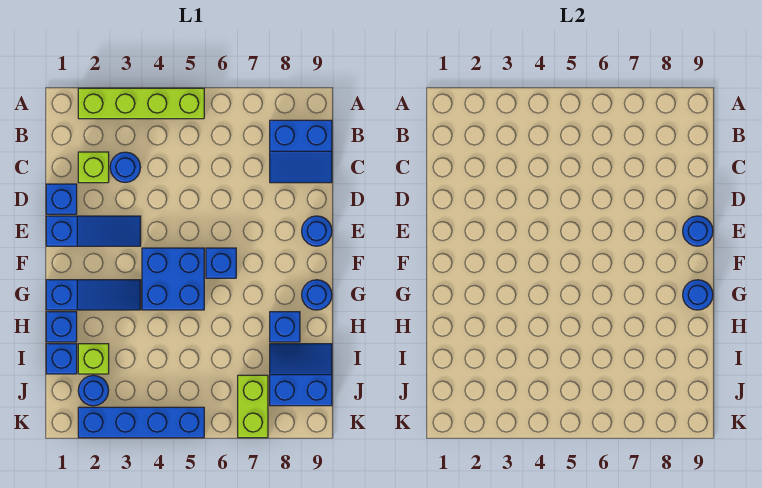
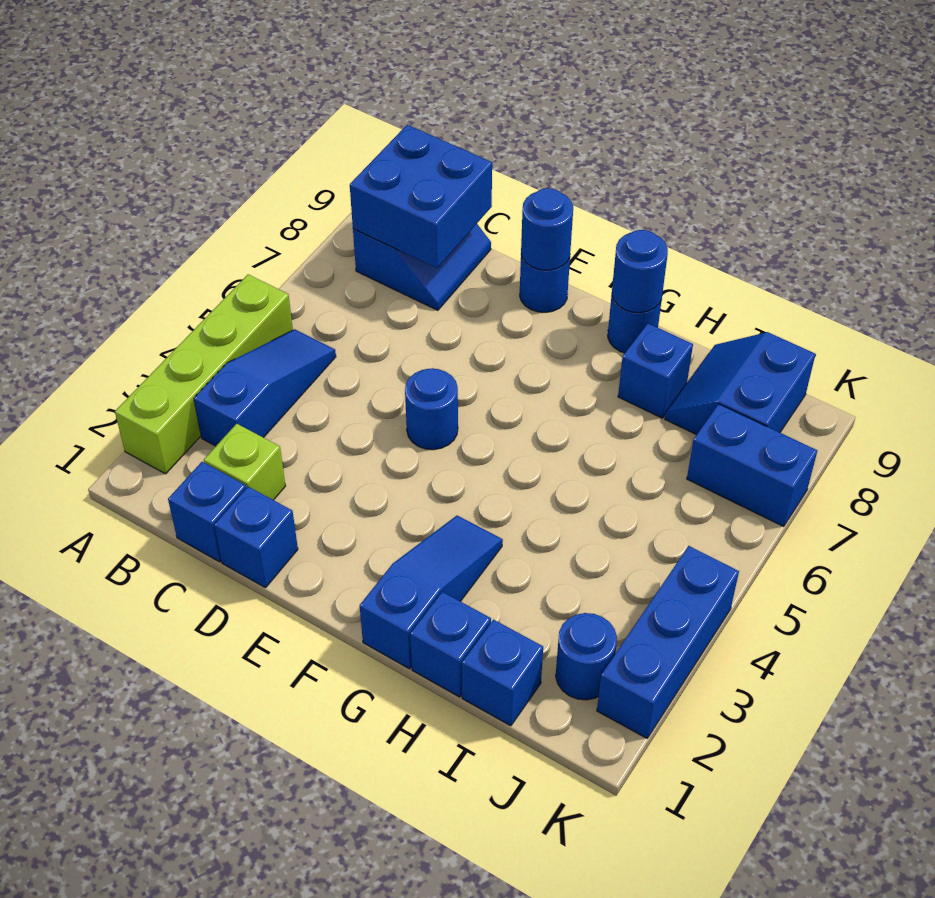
blue 1x1 round brick [110,152,141,182] -> blue 1x1 round brick moved to [405,368,458,450]
blue 1x3 slope [46,216,141,246] -> blue 1x3 slope moved to [194,329,336,446]
blue 2x2 brick [142,248,204,310] -> blue 2x2 brick moved to [350,125,492,268]
blue 1x1 brick [206,248,236,278] -> blue 1x1 brick moved to [168,462,246,562]
lime 1x1 brick [78,344,109,374] -> none
lime 1x2 brick [238,375,268,438] -> blue 1x2 brick [687,404,817,527]
blue 1x4 brick [78,407,204,438] -> blue 1x3 brick [597,546,739,738]

